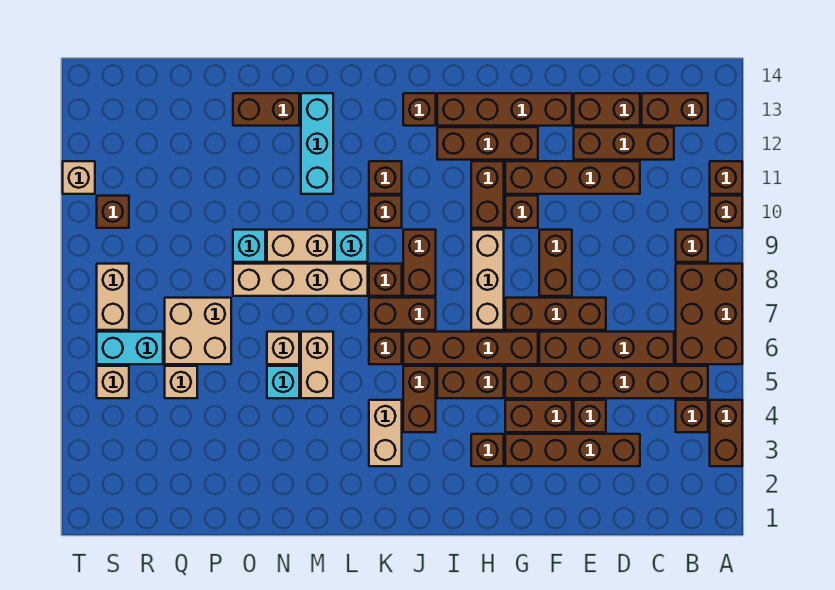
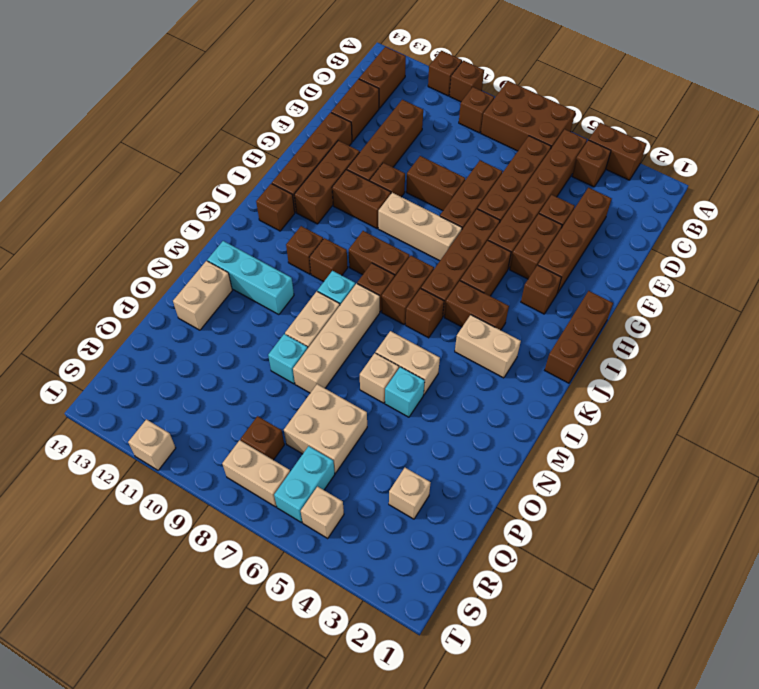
brown 1x3 brick [574,127,674,160] -> brown 1x3 brick moved to [545,291,613,383]
brown 1x2 brick [233,93,299,126] -> tan 1x2 brick [173,261,232,330]
tan 1x1 brick [165,366,197,398] -> tan 1x1 brick moved to [389,468,431,519]
brown 1x1 brick [97,196,129,228] -> brown 1x1 brick moved to [241,416,284,460]

